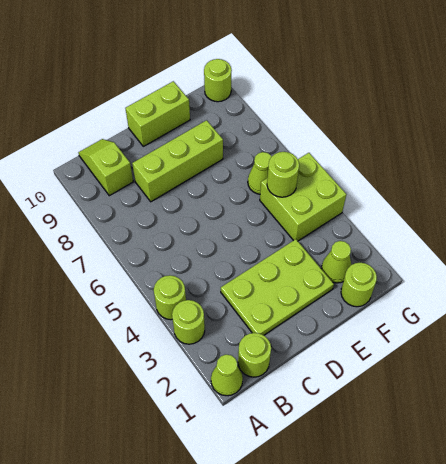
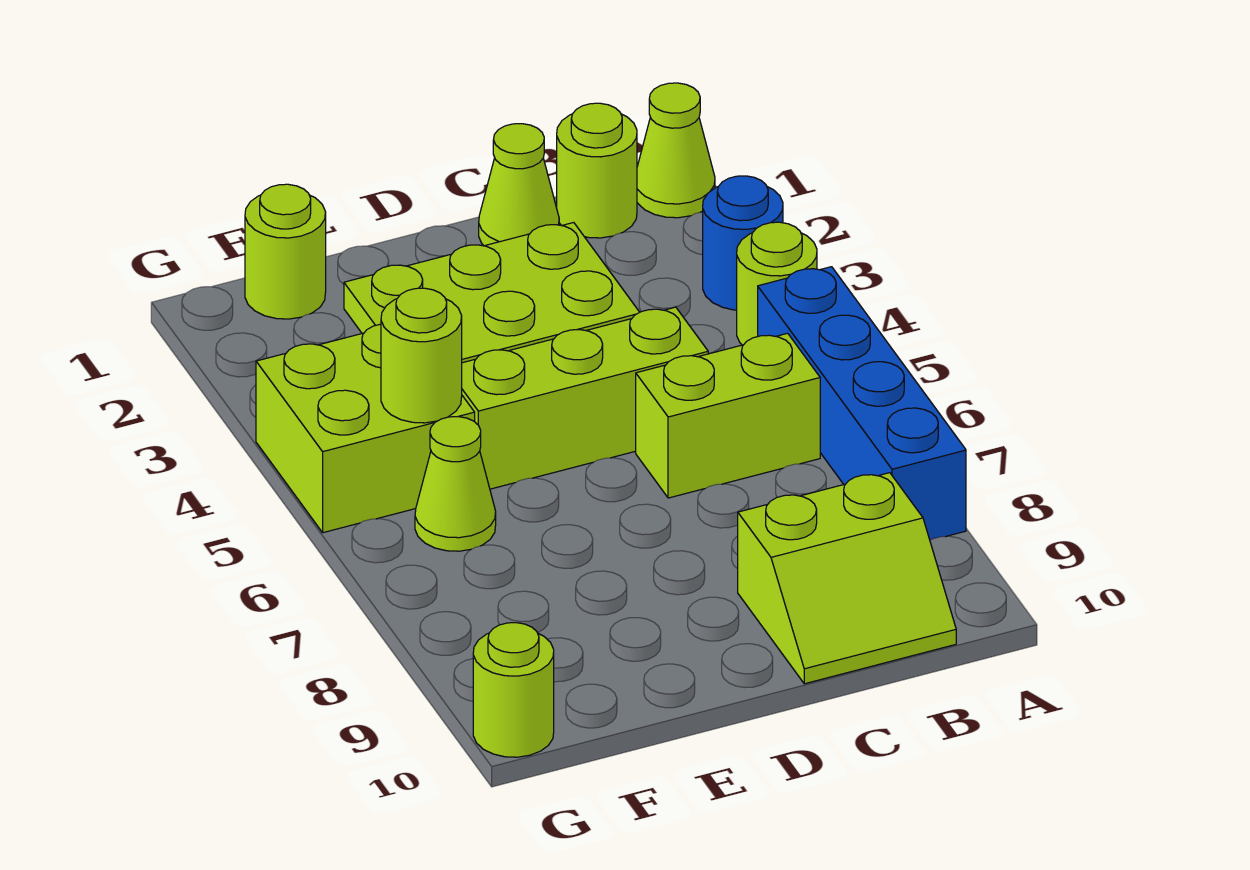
lime 1x1 round brick [172,300,205,344] -> blue 1x1 round brick [703,176,783,310]
none -> blue 1x4 brick [758,267,966,540]
lime 1x2 slope [79,139,133,196] -> lime 2x2 slope [738,473,956,684]
lime 1x3 brick [132,120,223,202] -> lime 1x3 brick moved to [462,307,708,489]
lime 1x2 brick [125,81,190,146] -> lime 1x2 brick moved to [636,333,820,498]
lime 1x1 cone [321,241,351,283] -> lime 1x1 cone moved to [479,124,559,246]

